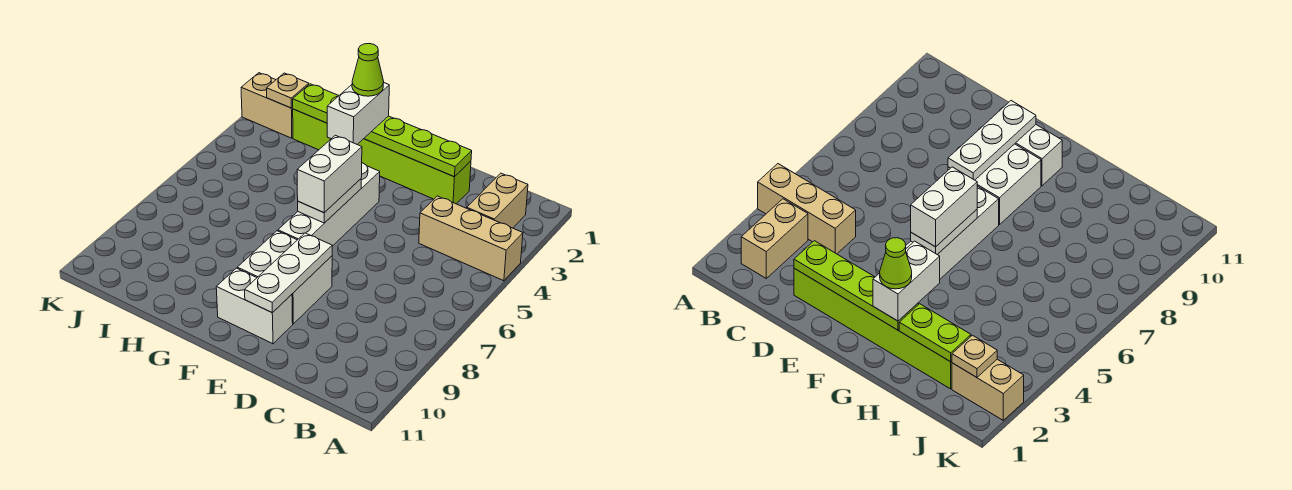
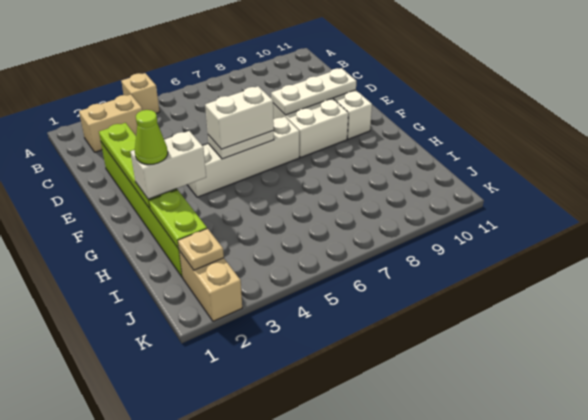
tan 1x3 brick [419,196,523,281] -> tan 1x1 brick [121,73,160,113]

